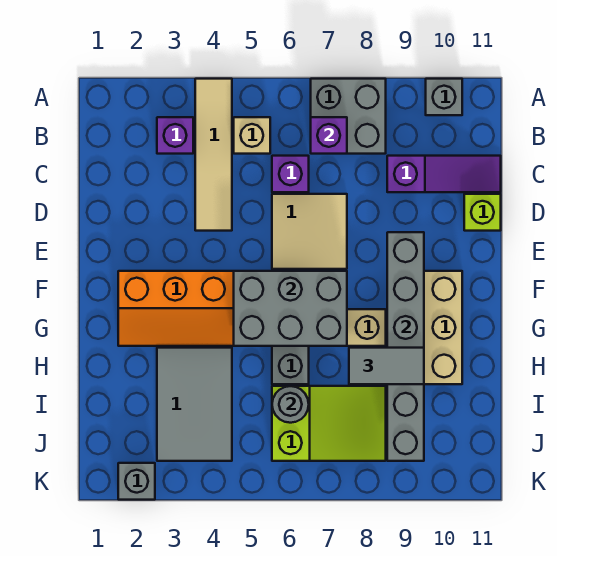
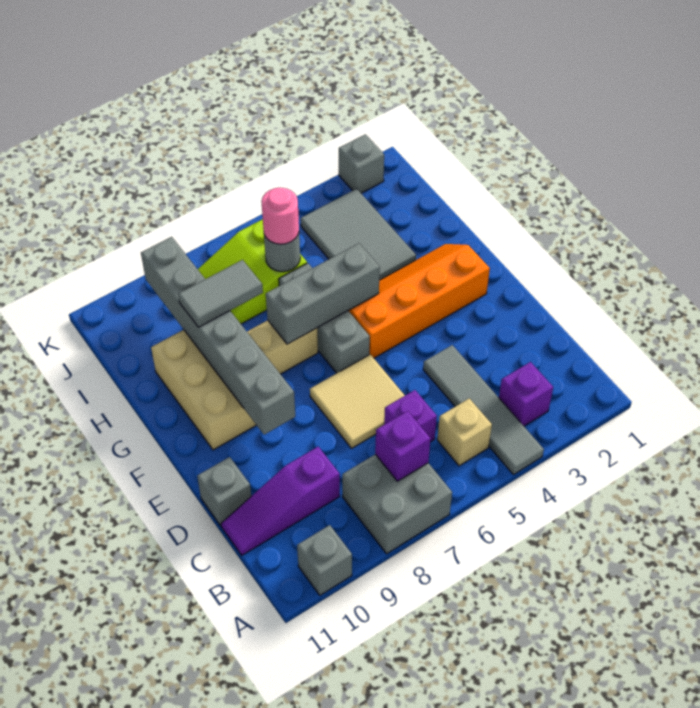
tan 1x4 tile [195,79,232,231] -> grey 1x4 tile [423,345,544,475]
lime 1x1 brick [464,194,501,231] -> grey 1x1 brick [197,457,251,526]
grey 2x3 brick [234,271,347,346] -> grey 1x3 brick [266,243,380,344]
none -> pink 1x1 round brick [261,188,299,244]

